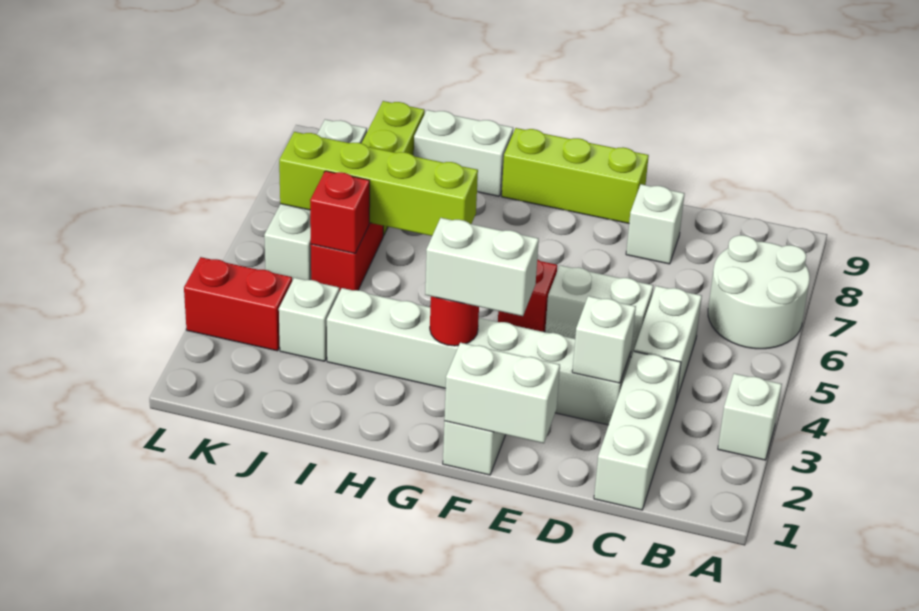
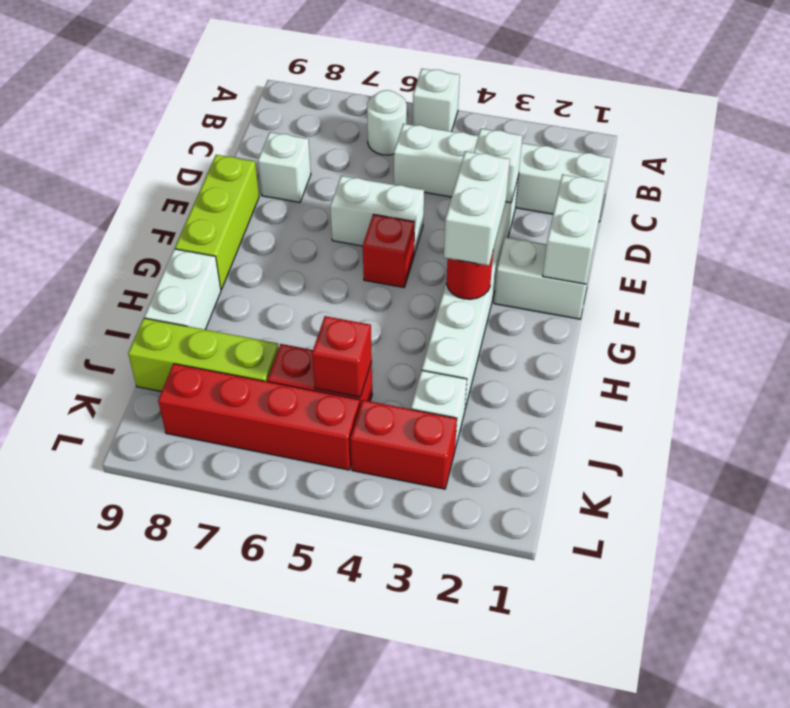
white 1x1 brick [718,374,782,460] -> white 1x1 brick moved to [413,69,460,132]
white 2x2 round brick [708,235,810,349] -> white 1x1 round brick [367,90,407,155]
white 1x2 brick [545,265,653,357] -> white 1x2 brick turned to [330,176,424,255]
lime 1x4 brick [279,132,478,236] -> none
red 1x2 brick [184,257,292,351] -> red 1x2 brick turned to [350,400,457,489]
white 1x4 brick [264,119,367,281] -> red 1x4 brick [158,364,360,470]

